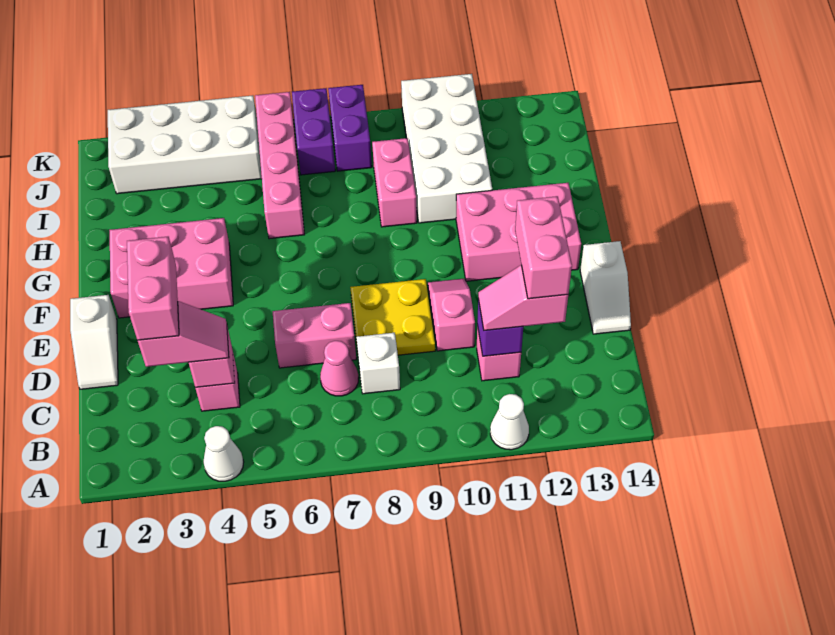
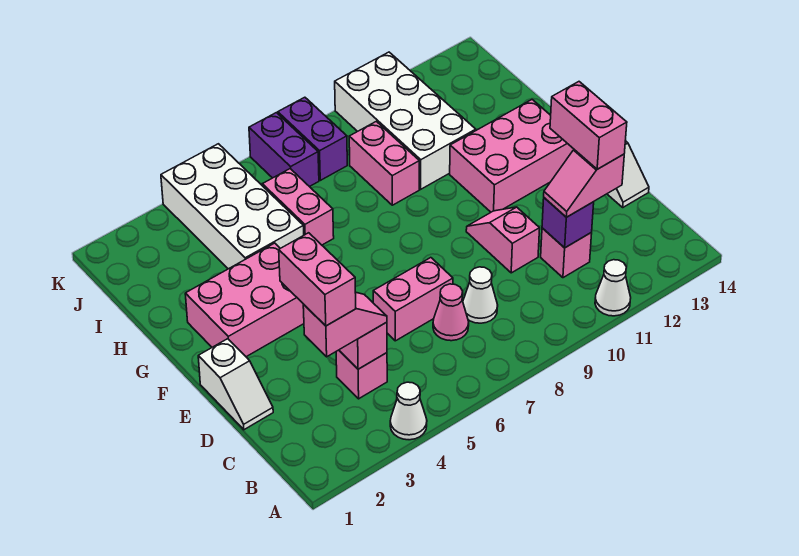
white 1x1 brick [356,333,400,394] -> white 1x1 cone [463,267,498,323]
yellow 2x2 plate [350,279,435,355] -> none
pink 1x4 brick [255,92,305,239] -> pink 1x2 brick [262,169,334,245]
white 2x4 brick [108,95,262,194] -> white 2x4 brick turned to [161,144,304,269]

